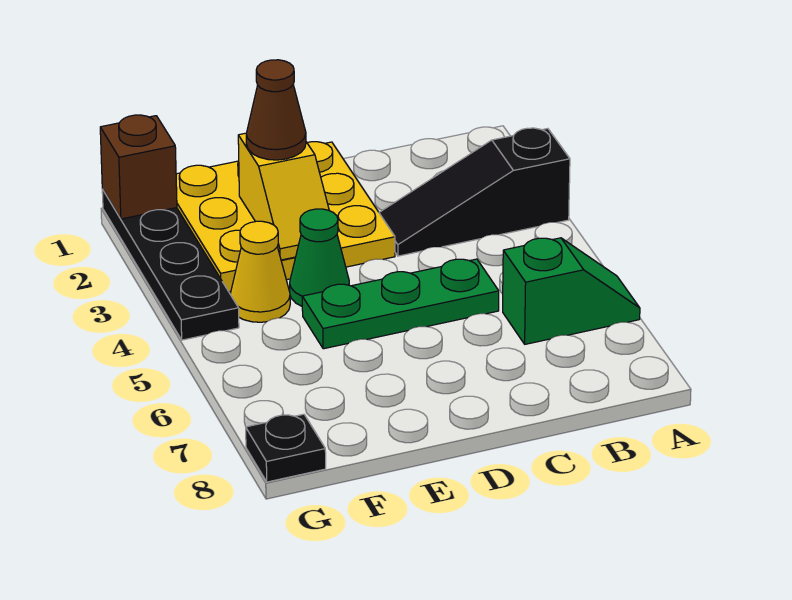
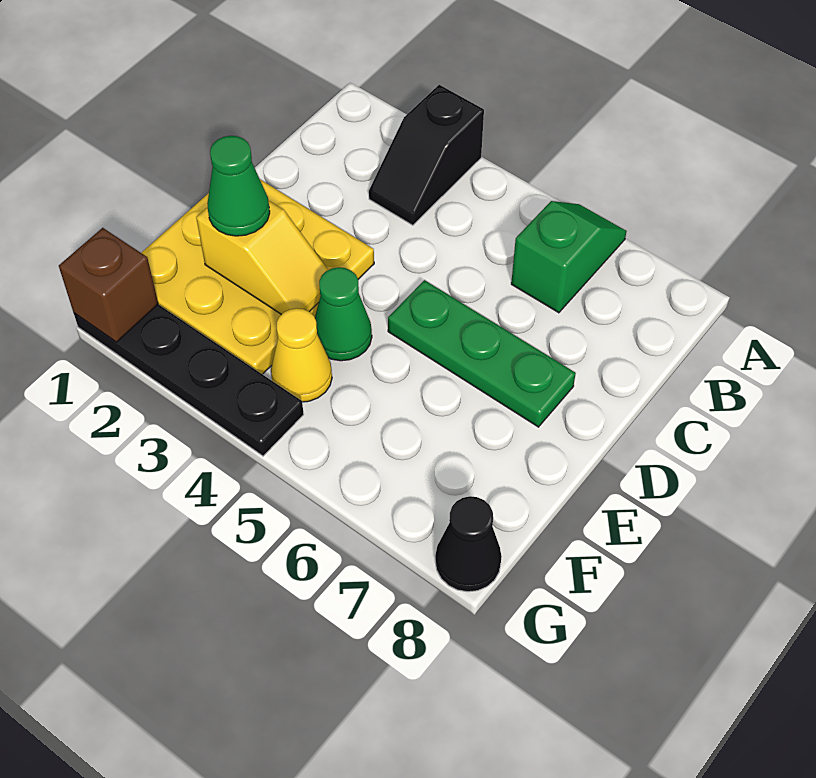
black 1x3 slope [379,128,570,256] -> black 1x2 slope [369,85,484,225]
green 1x3 plate [302,259,499,349] -> green 1x3 plate turned to [388,280,576,427]
brown 1x1 cone [246,60,306,160] -> green 1x1 cone [207,136,270,236]
black 1x1 plate [246,414,326,482] -> black 1x1 cone [435,496,502,592]

